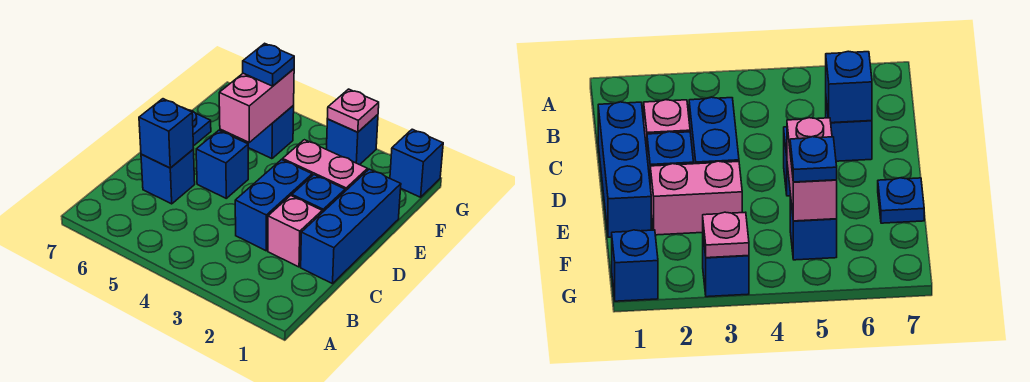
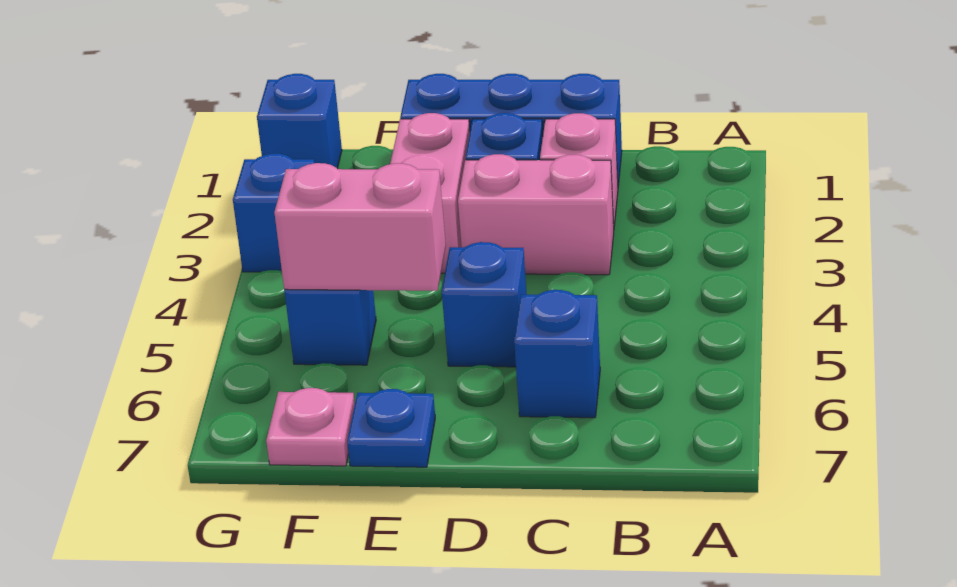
blue 1x2 brick [235,160,312,251] -> pink 1x2 brick [458,154,614,275]
blue 1x1 brick [139,99,194,168] -> none
blue 1x1 plate [243,43,294,86] -> none
pink 1x1 plate [327,89,379,132] -> pink 1x1 plate moved to [266,388,355,466]

